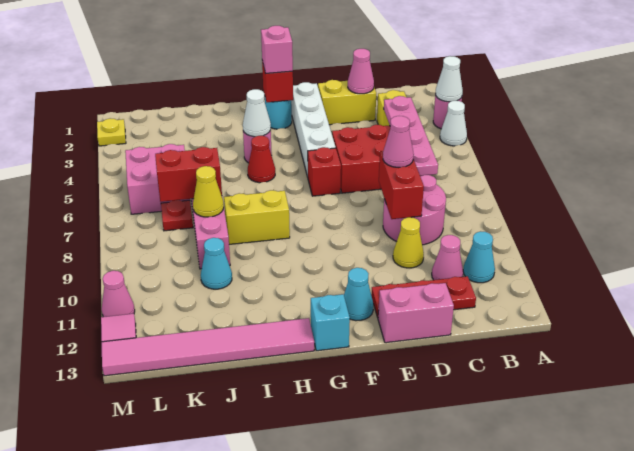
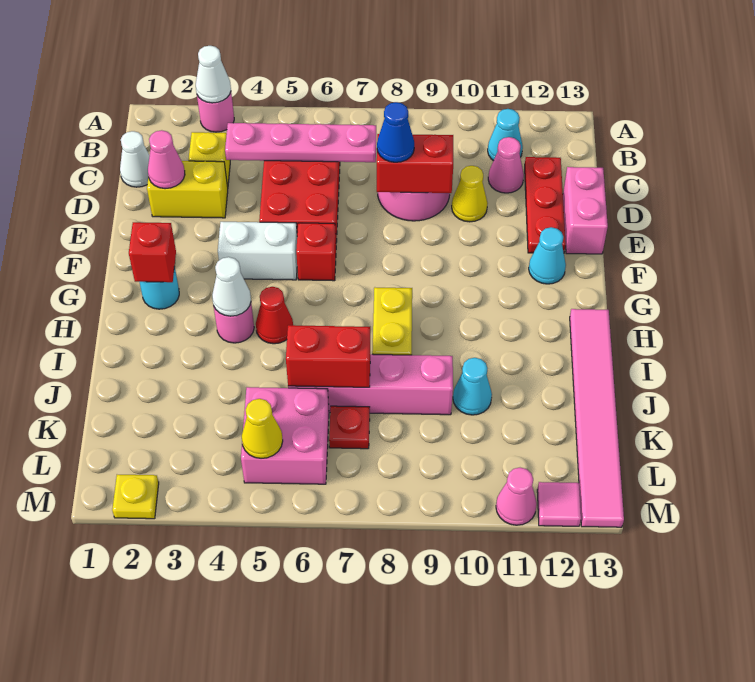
white 1x1 cone [440,101,467,146] -> white 1x1 cone moved to [120,131,150,187]
yellow 1x2 brick [318,80,376,125] -> yellow 1x2 brick turned to [147,161,228,218]
pink 1x1 cone [383,116,414,167] -> blue 1x1 cone [377,102,414,162]
white 1x4 brick [291,82,336,177] -> white 1x2 brick [218,222,297,280]
pink 1x1 brick [261,26,293,74] -> none
cyan 1x1 brick [311,294,350,351] -> none
red 1x2 brick [155,147,222,202] -> red 1x2 brick turned to [286,325,370,387]
yellow 1x1 cone [193,166,224,217] -> yellow 1x1 cone moved to [242,399,283,459]

